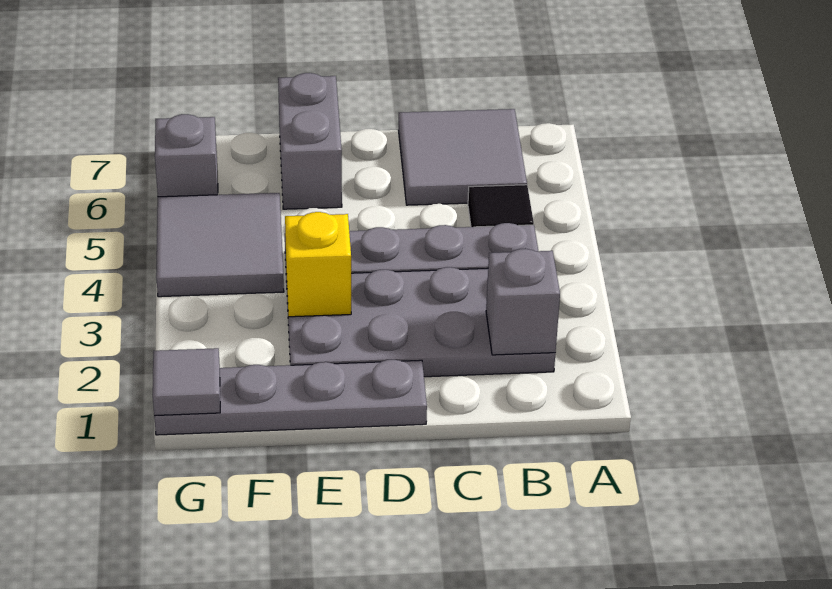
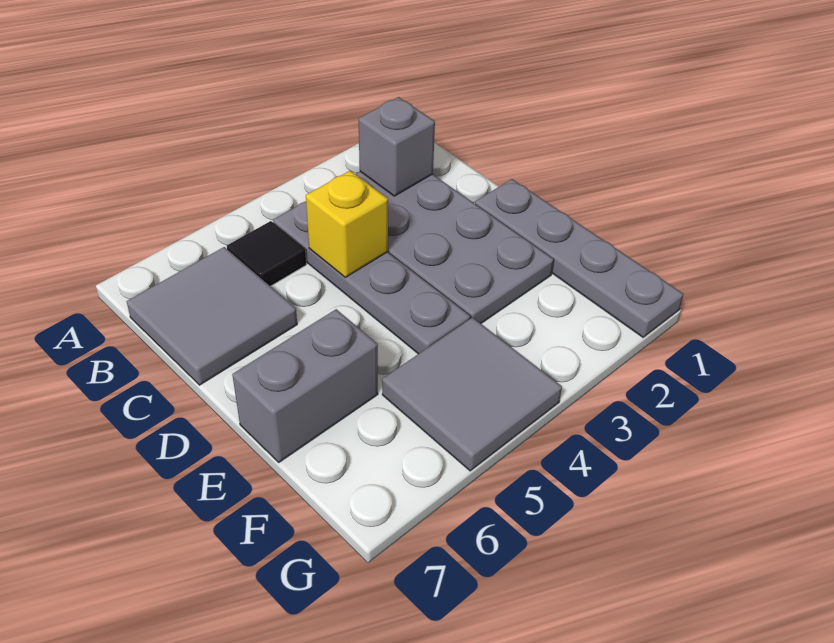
yellow 1x1 brick [285,212,351,317] -> yellow 1x1 brick moved to [306,171,388,277]
grey 1x1 tile [153,348,220,416] -> none
grey 1x1 brick [155,114,218,197] -> none

